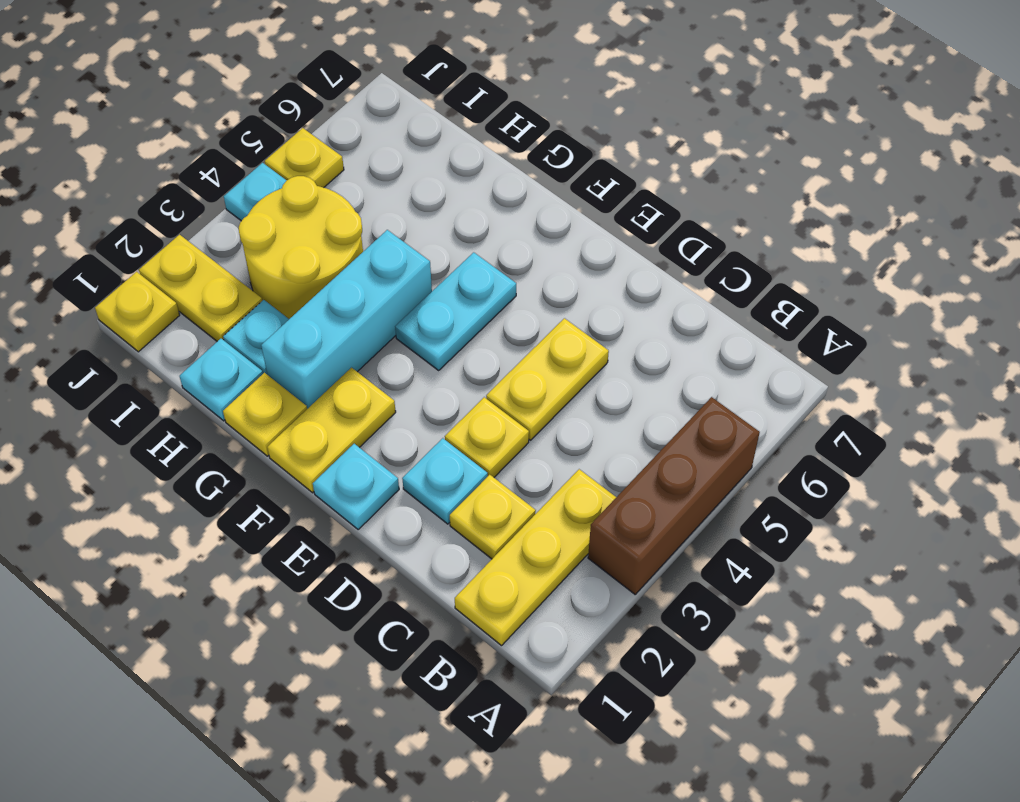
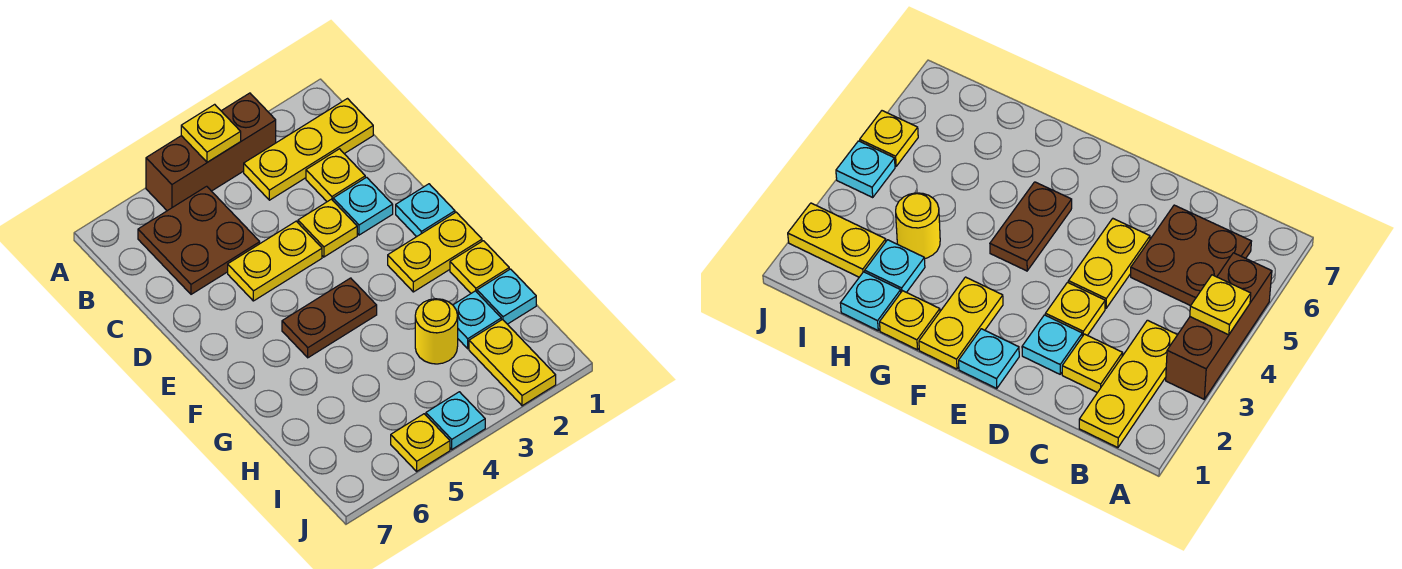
none -> brown 2x2 plate [138,186,260,294]
cyan 1x2 plate [395,252,516,370] -> brown 1x2 plate [282,278,377,358]
cyan 1x3 brick [261,230,432,409] -> none
yellow 2x2 round brick [239,176,363,319] -> yellow 1x1 round brick [415,299,458,364]
yellow 1x1 plate [95,272,180,352] -> yellow 1x1 plate moved to [181,104,241,162]

